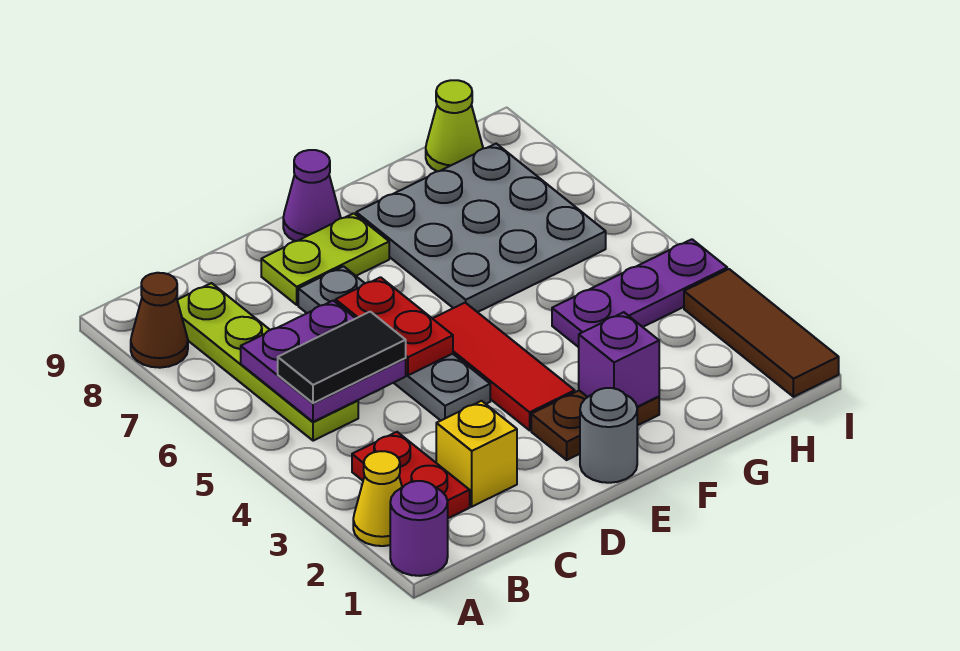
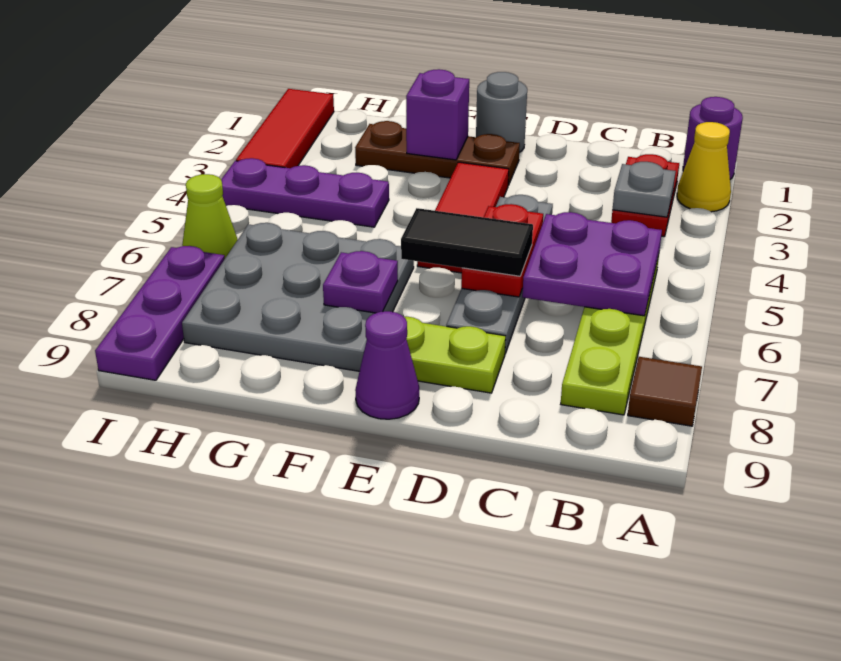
brown 1x1 cone [131,273,188,368] -> brown 1x1 tile [628,357,702,426]
none -> grey 1x1 plate [613,162,676,217]
black 1x2 tile [278,312,406,403] -> black 1x2 tile moved to [401,208,533,276]
yellow 1x1 brick [436,401,517,507] -> none
brown 1x2 plate [531,391,659,460] -> brown 1x3 plate [355,121,520,185]
none -> purple 1x1 plate [323,251,398,313]
lime 1x1 cone [426,80,483,171] -> lime 1x1 cone moved to [182,174,238,258]
brown 1x3 tile [684,269,839,397] -> red 1x3 tile [236,89,334,168]
none -> purple 1x3 plate [95,246,225,380]

